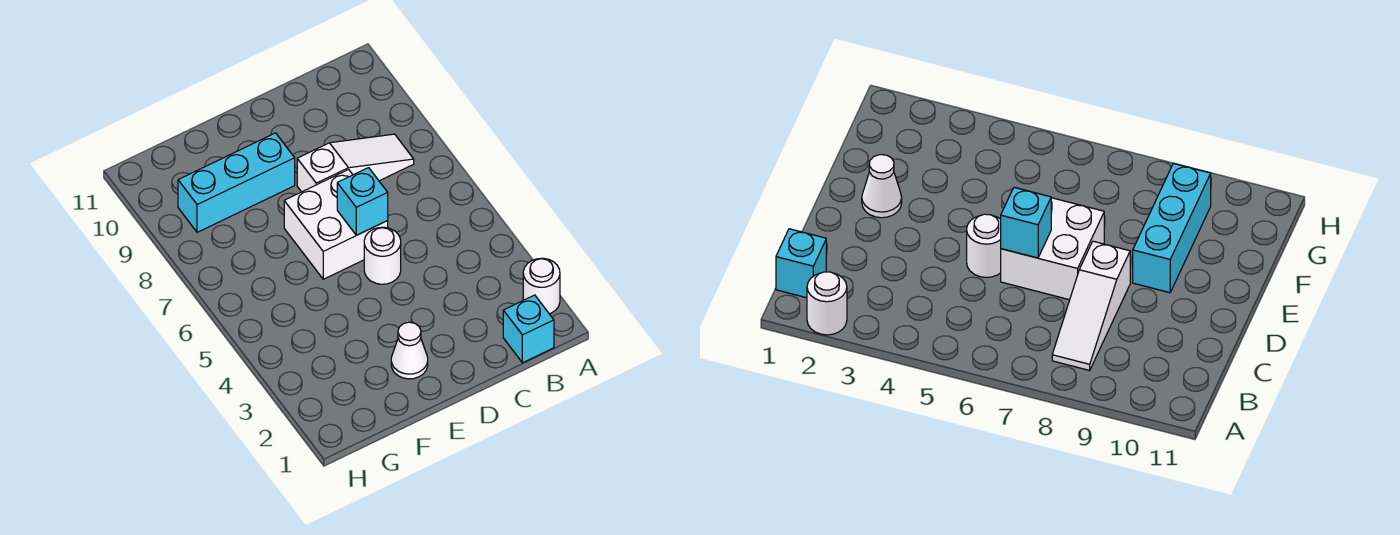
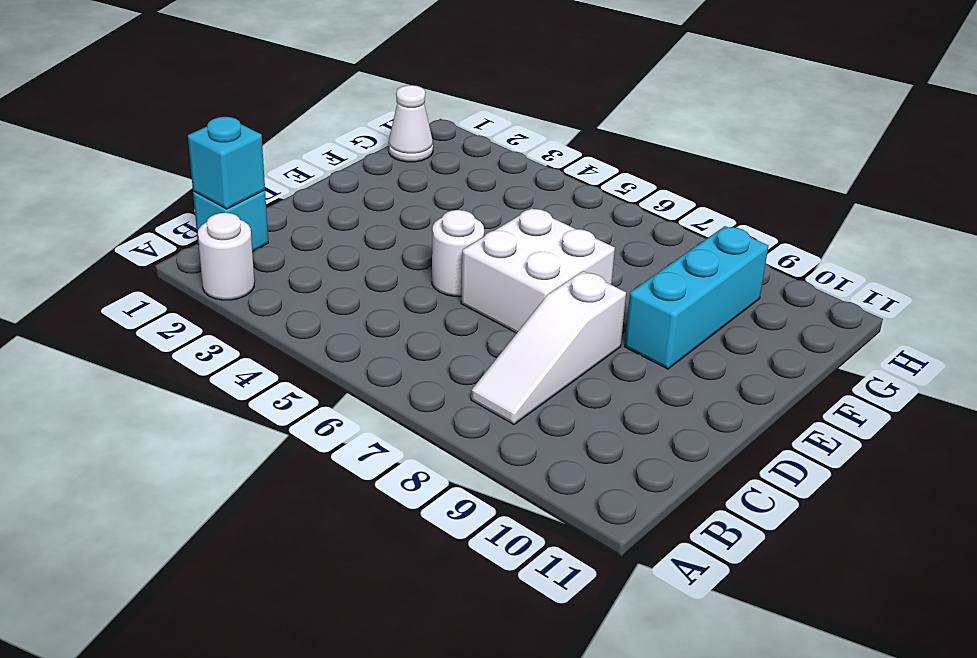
cyan 1x1 brick [337,168,388,235] -> cyan 1x1 brick moved to [188,117,265,209]
white 1x1 cone [391,322,428,379] -> white 1x1 cone moved to [388,85,433,162]

